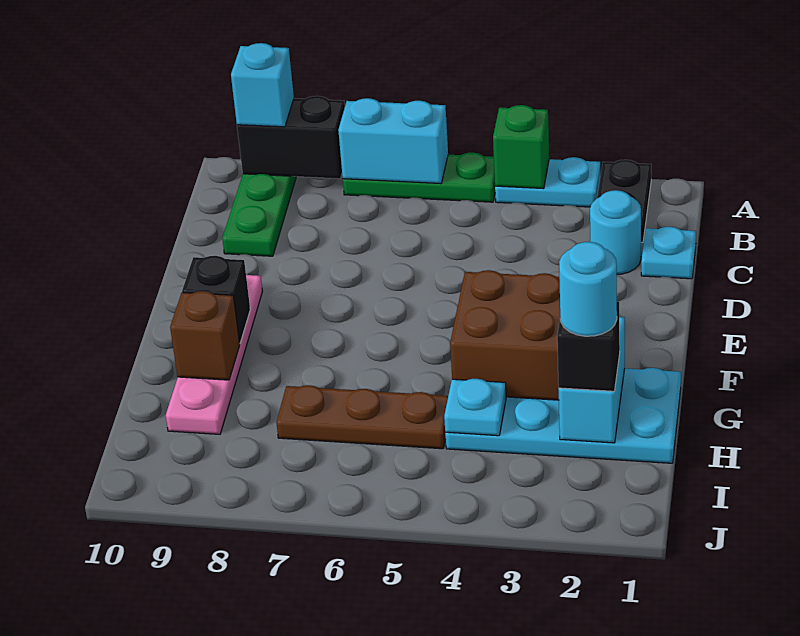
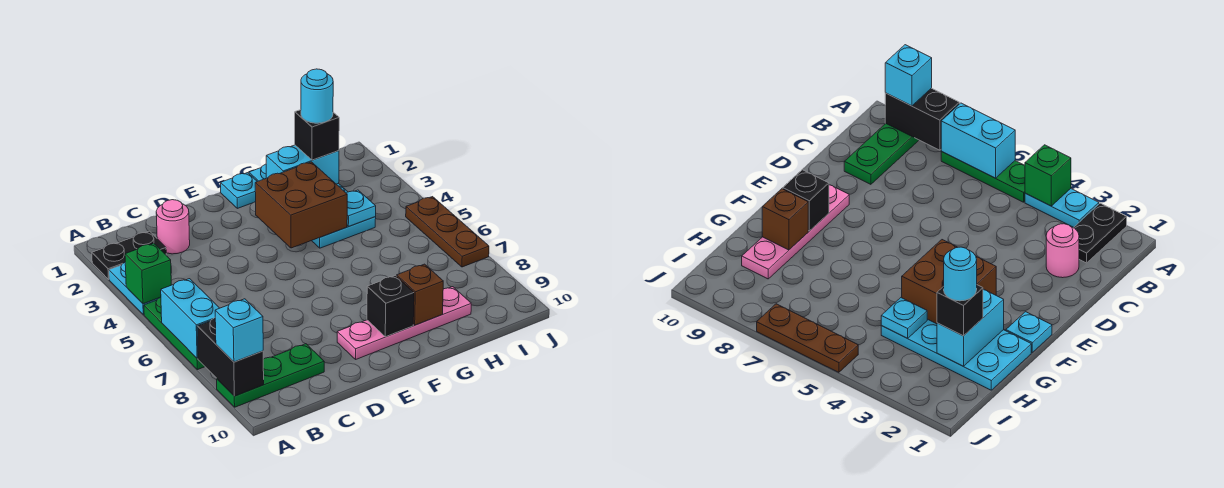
cyan 1x1 plate [641,227,696,279] -> cyan 1x1 plate moved to [221,173,257,208]
cyan 1x1 round brick [590,190,641,274] -> pink 1x1 round brick [156,200,190,254]
brown 1x3 plate [276,385,448,449] -> brown 1x3 plate moved to [406,197,489,267]

